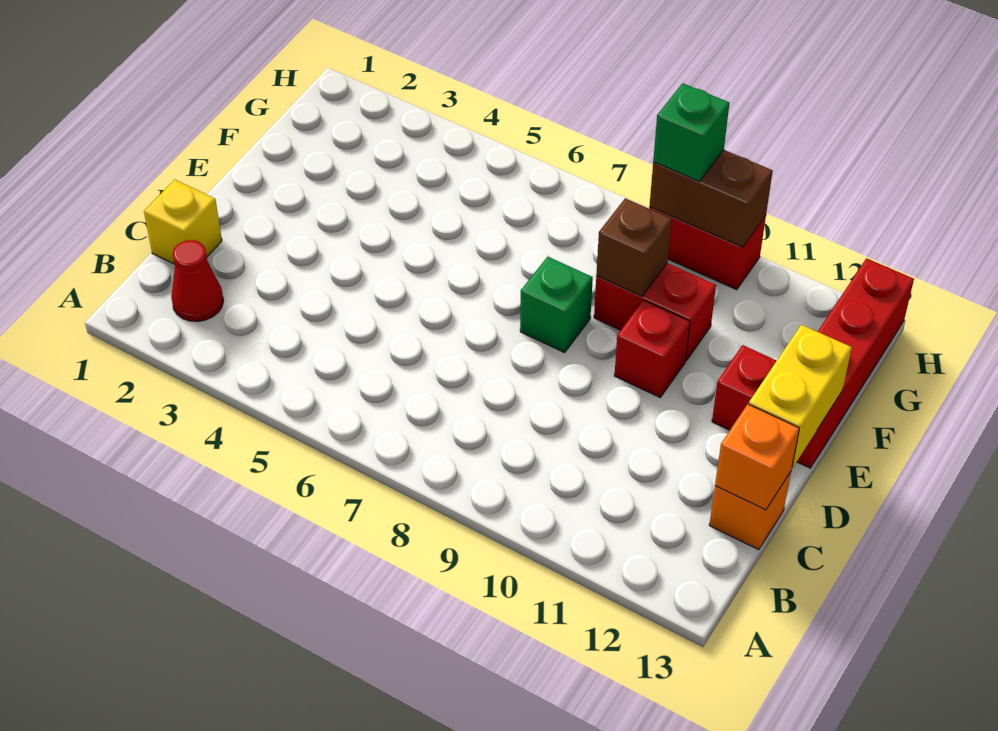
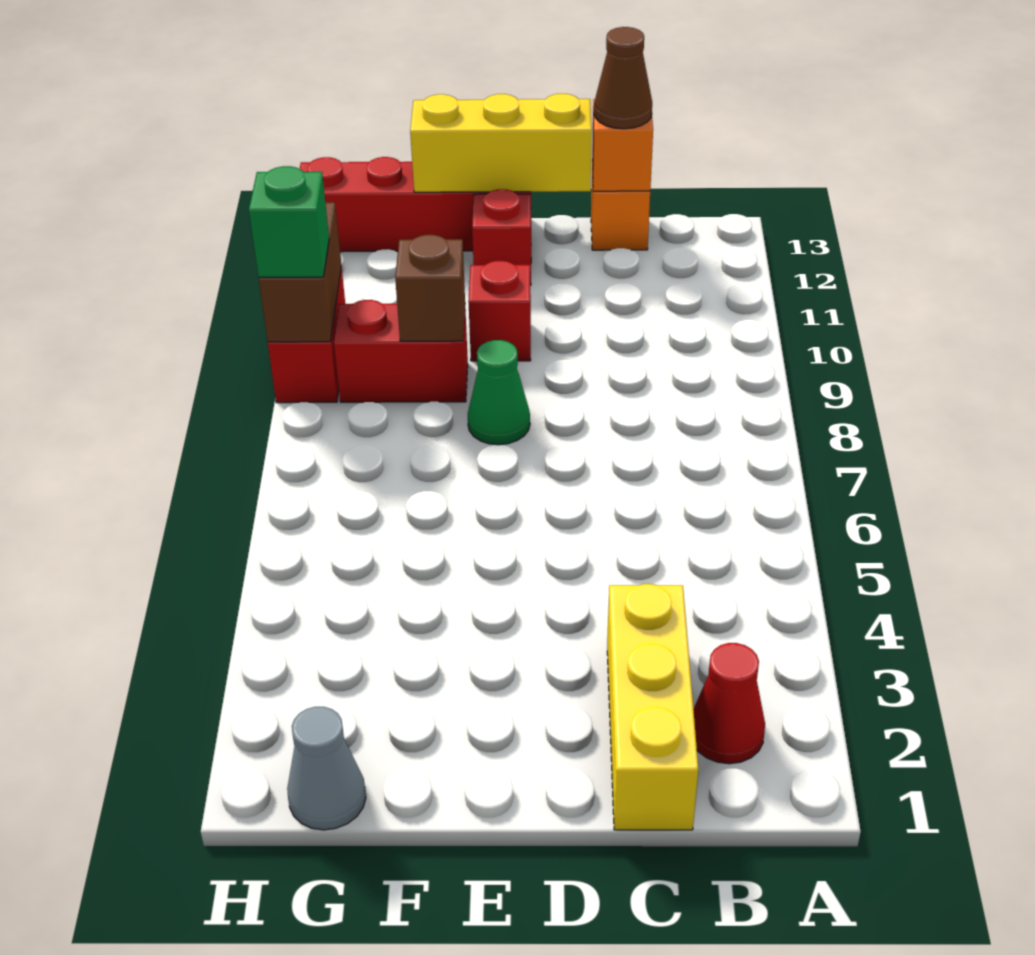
yellow 1x1 brick [144,179,222,264] -> yellow 1x3 brick [607,584,698,830]
none -> brown 1x1 cone [594,27,652,129]
yellow 1x2 brick [749,325,852,468] -> yellow 1x3 brick [410,94,592,192]
green 1x1 brick [520,257,593,353] -> green 1x1 cone [468,340,530,445]
red 1x2 brick [594,263,716,361] -> red 1x2 brick turned to [334,300,468,402]
none -> grey 1x1 cone [287,707,366,830]

